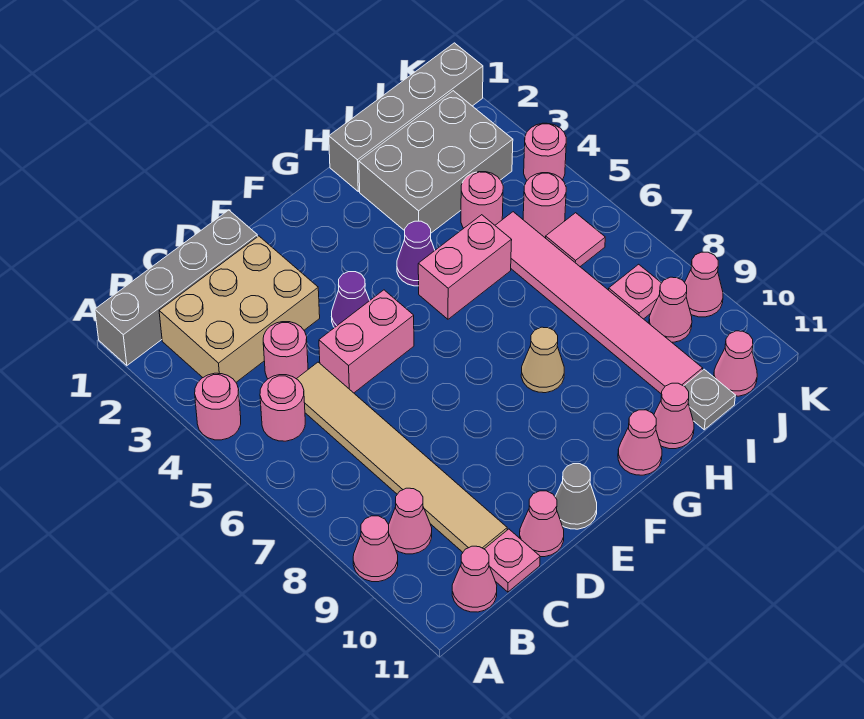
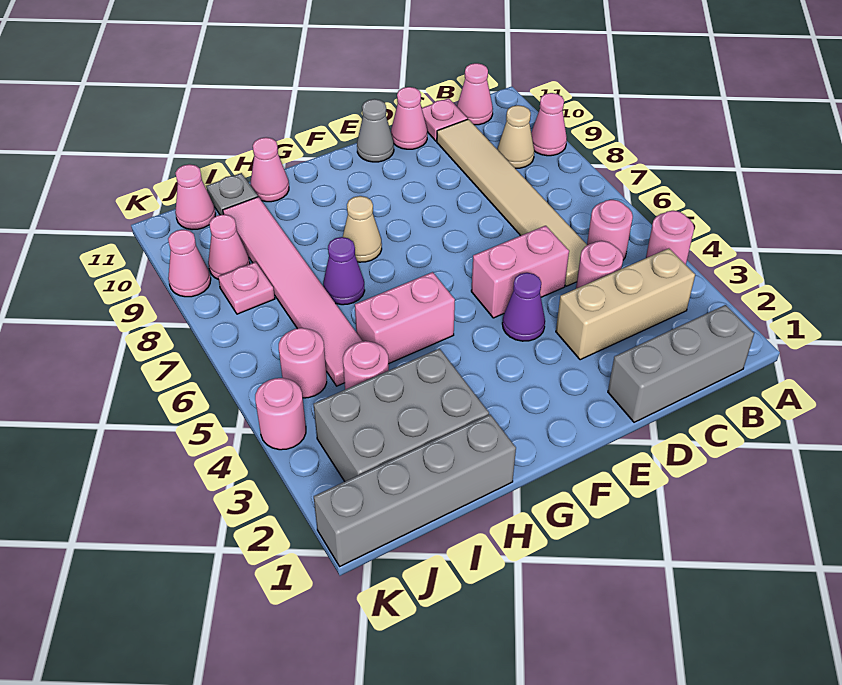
grey 1x4 brick [95,210,258,365] -> grey 1x3 brick [608,305,754,422]
tan 2x3 brick [159,236,320,382] -> tan 1x3 brick [556,248,695,360]
pink 1x1 cone [389,488,432,554] -> tan 1x1 cone [497,105,534,168]
purple 1x1 cone [397,221,435,286] -> purple 1x1 cone moved to [323,237,365,305]
pink 1x1 cone [618,410,662,475] -> none
pink 1x1 tile [546,213,605,266] -> none

